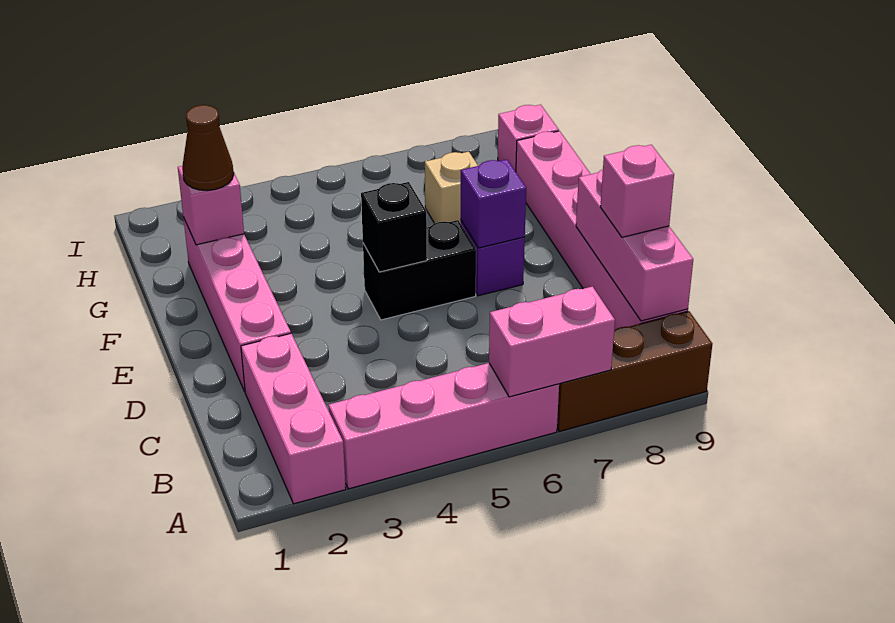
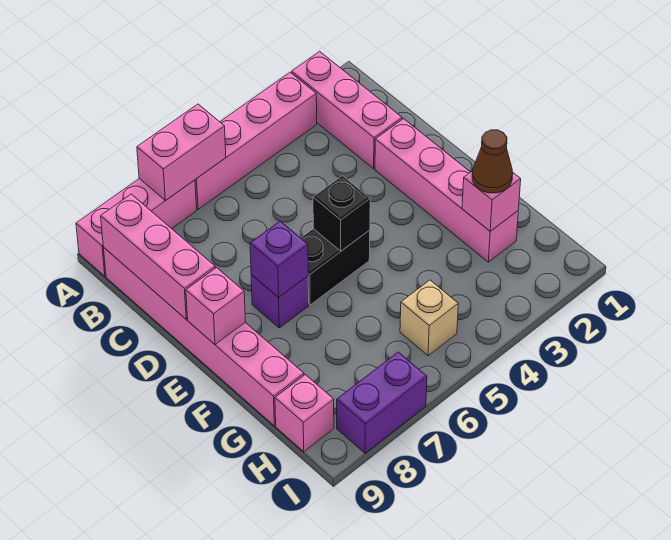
brown 1x3 brick [557,311,712,431] -> pink 1x3 brick [76,179,197,276]
pink 1x1 brick [600,145,674,237] -> pink 1x1 brick moved to [186,268,245,344]
tan 1x1 brick [425,152,478,224] -> tan 1x1 brick moved to [400,280,458,356]
none -> purple 1x2 brick [337,352,427,453]

